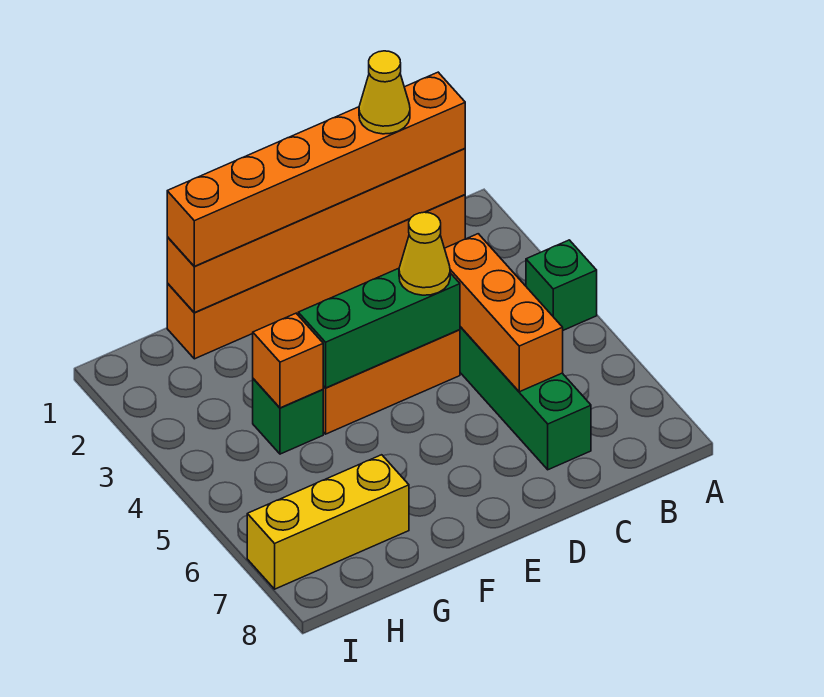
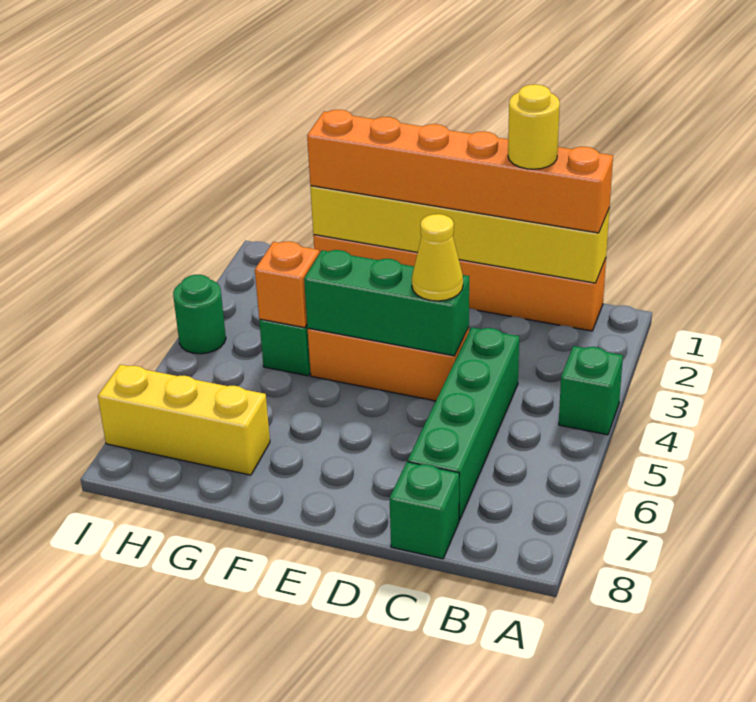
orange 1x6 brick [167,148,465,313] -> yellow 1x6 brick [310,186,610,283]
yellow 1x1 cone [359,51,410,134] -> yellow 1x1 round brick [508,84,560,169]
orange 1x3 brick [444,234,563,392] -> none
none -> green 1x1 brick [390,462,459,559]
none -> green 1x1 round brick [173,275,226,354]

